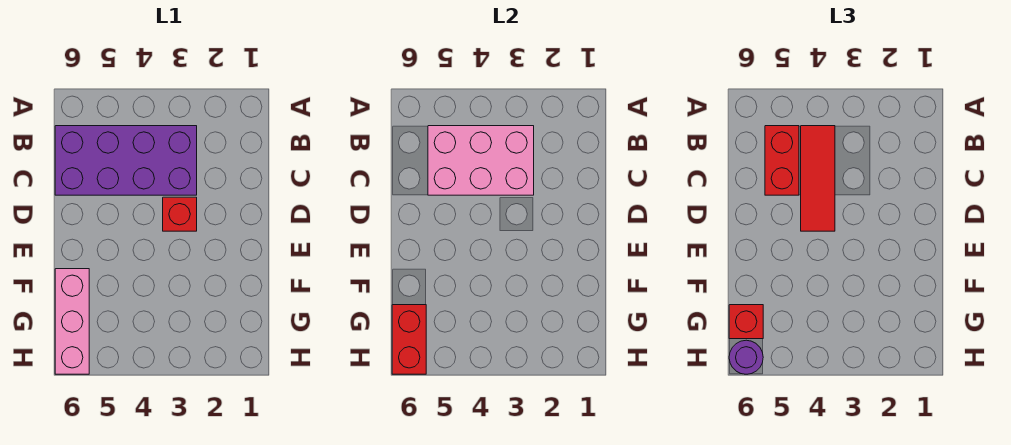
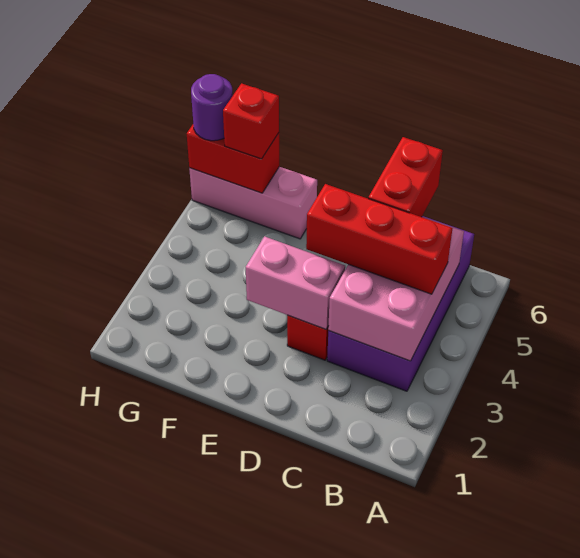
red 1x3 tile [801,126,835,231] -> red 1x3 brick [306,184,452,294]
red 1x2 brick [765,126,799,195] -> red 1x2 brick turned to [368,137,443,217]
none -> pink 1x2 brick [246,236,345,329]

